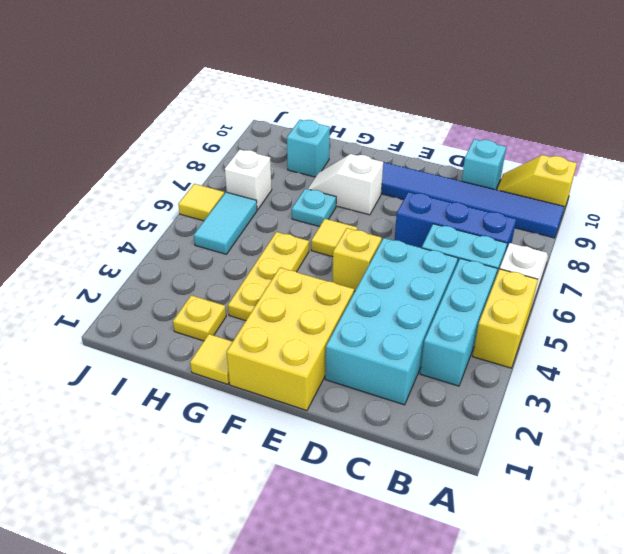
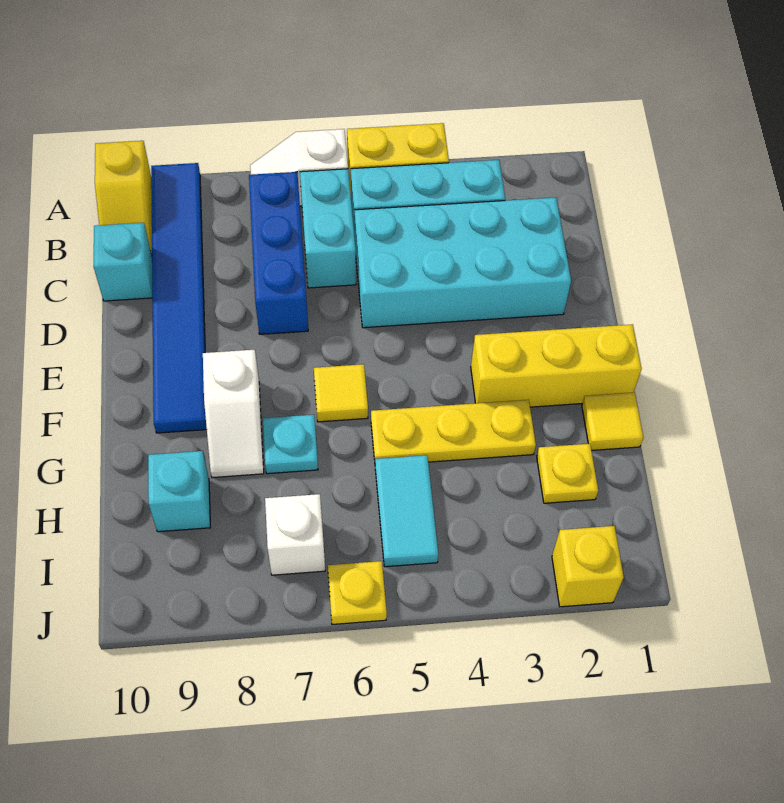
yellow 2x3 brick [227,268,354,411] -> yellow 1x3 brick [471,324,642,407]
yellow 1x1 brick [333,228,382,291] -> yellow 1x1 brick moved to [552,526,624,607]
cyan 1x2 tile [194,192,257,254] -> cyan 1x2 tile turned to [375,455,438,567]
yellow 1x1 tile [178,184,224,221] -> yellow 1x1 plate [328,561,387,624]

